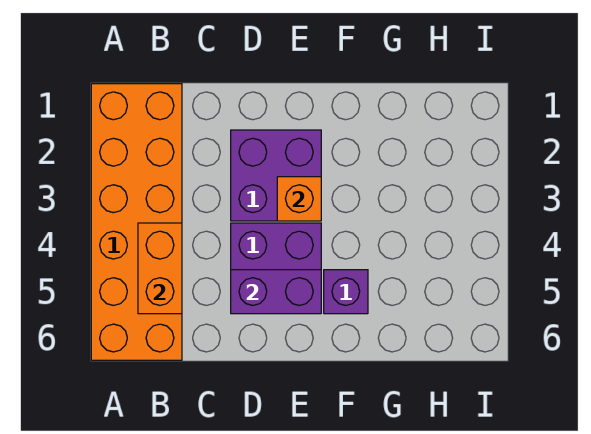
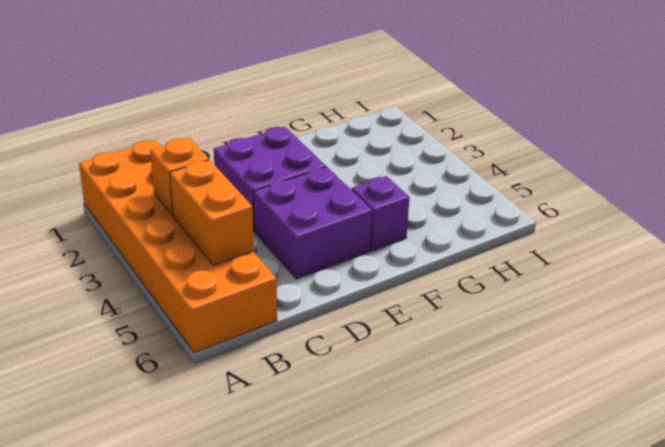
purple 1x2 brick [231,270,321,314] -> none
orange 1x1 brick [277,177,321,221] -> orange 1x1 brick moved to [150,138,209,215]

